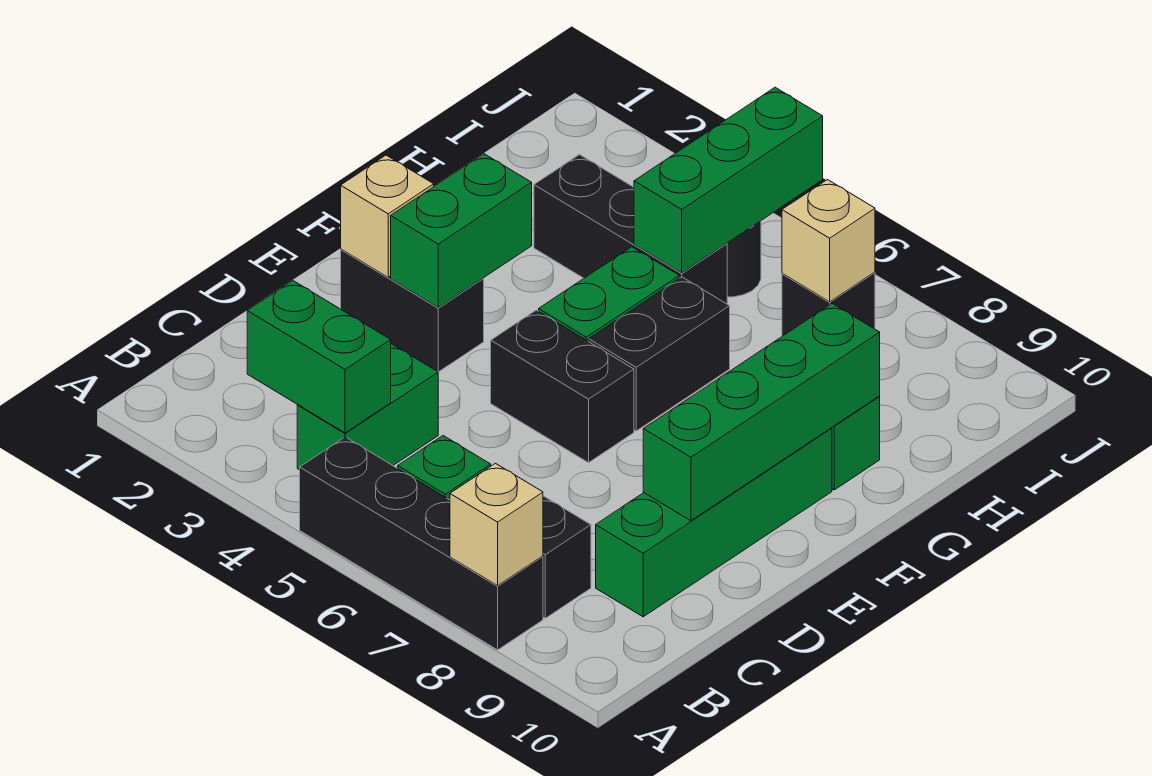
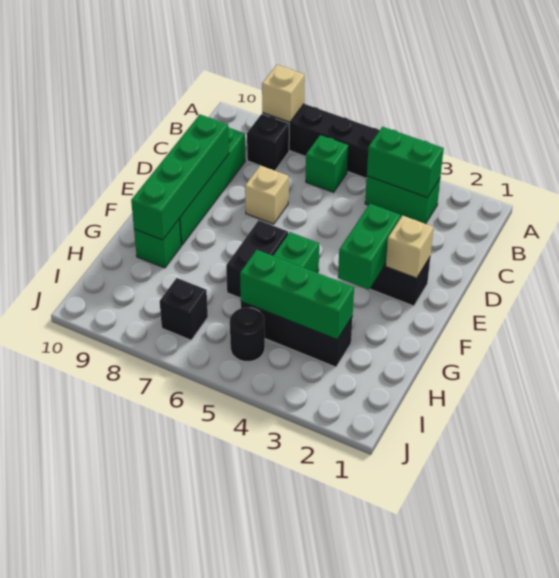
green 1x2 brick [297,344,438,470] -> green 1x2 brick turned to [365,176,440,224]
black 1x2 brick [491,310,634,463] -> none
green 1x3 brick [634,87,823,273] -> green 1x3 brick turned to [240,250,354,339]
tan 1x1 brick [782,180,875,302] -> tan 1x1 brick moved to [245,165,289,224]

